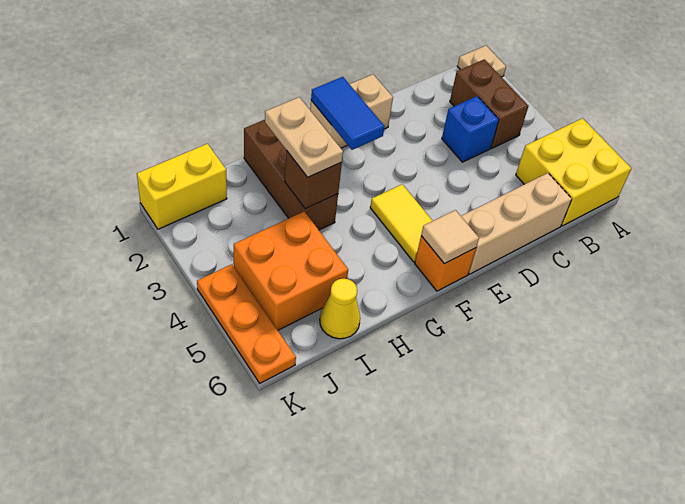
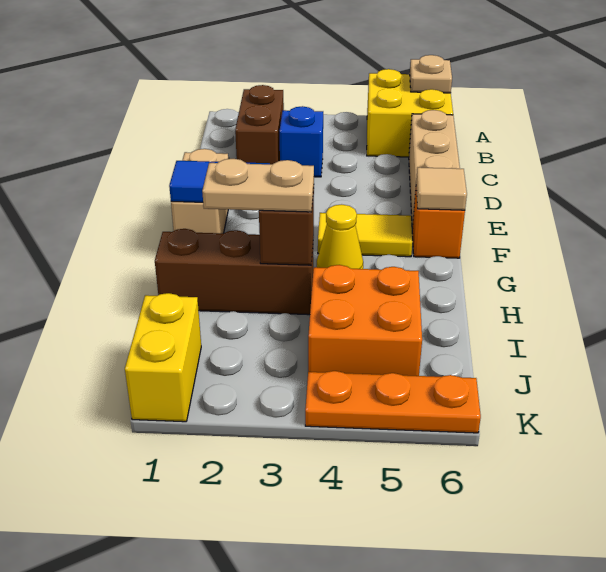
tan 1x1 plate [457,46,506,77] -> tan 1x1 plate moved to [410,55,452,93]
brown 1x2 brick [450,59,528,148] -> brown 1x2 brick turned to [235,85,284,164]
yellow 1x1 cone [320,279,360,339] -> yellow 1x1 cone moved to [317,204,363,269]

